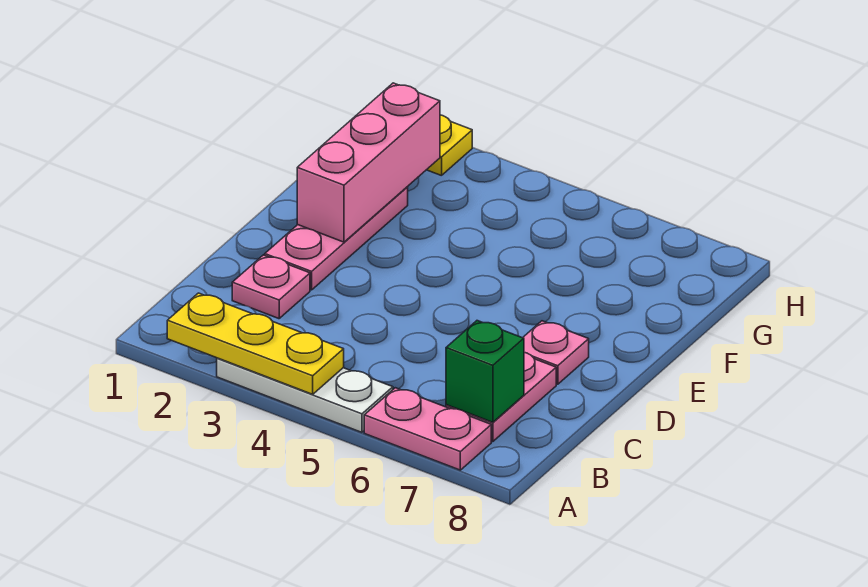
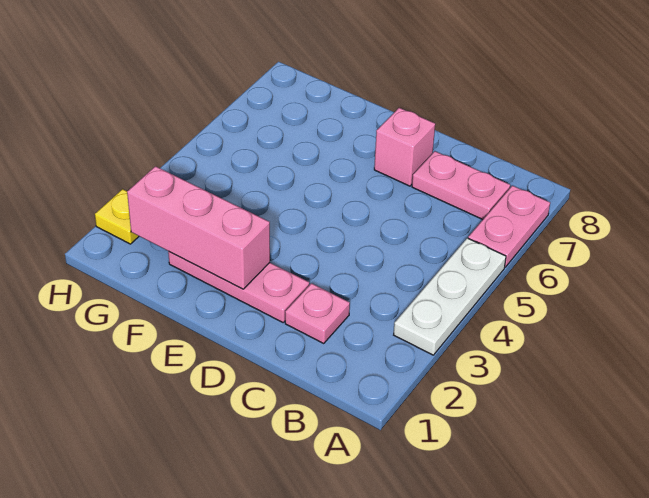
yellow 1x3 plate [167,293,344,394] -> none
green 1x1 brick [446,321,524,422] -> none
pink 1x1 plate [523,321,589,384] -> pink 1x1 brick [374,108,435,186]

